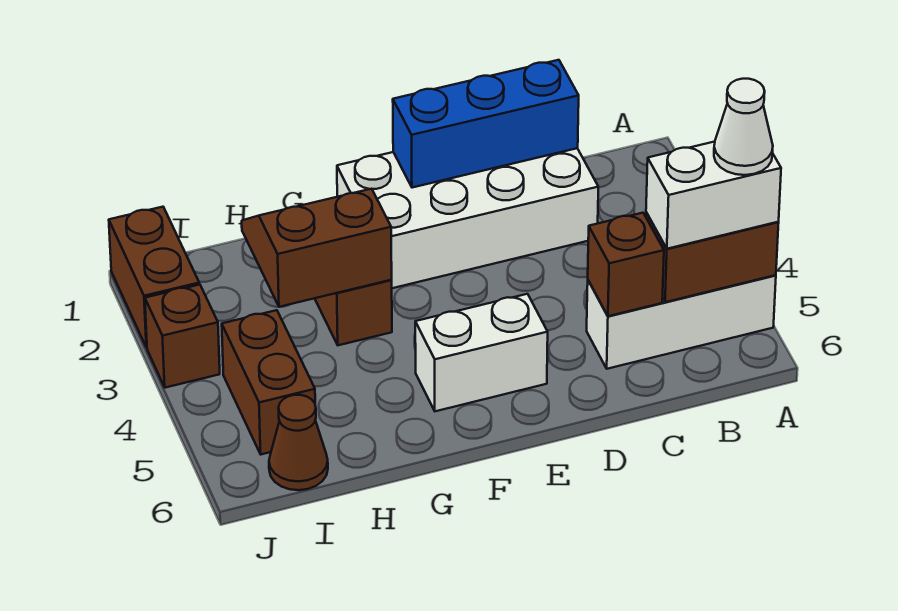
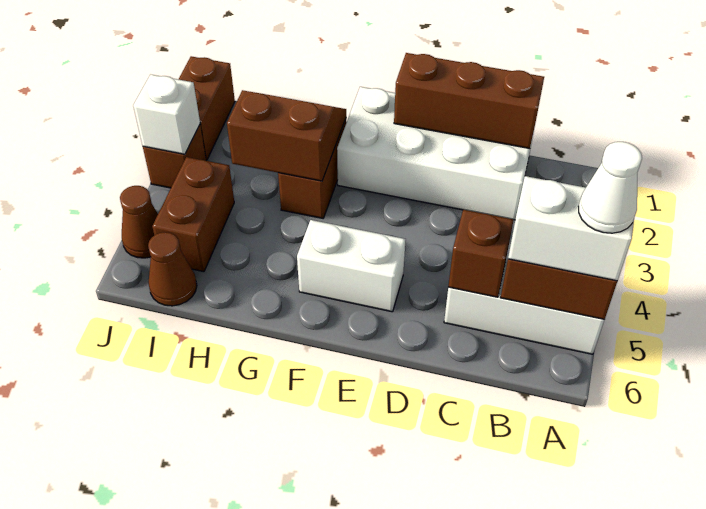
blue 1x3 brick [393,60,579,188] -> brown 1x3 brick [394,53,544,148]
none -> white 1x1 brick [133,75,200,154]
none -> brown 1x1 cone [120,186,158,258]

